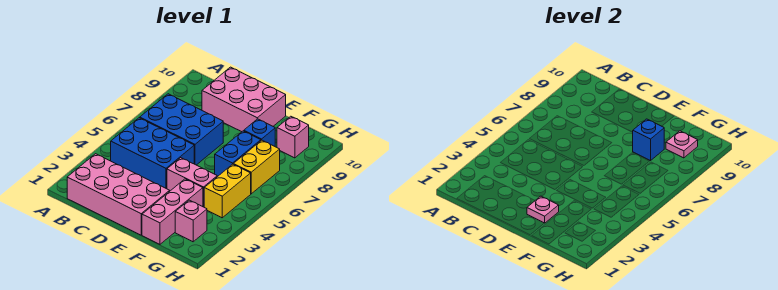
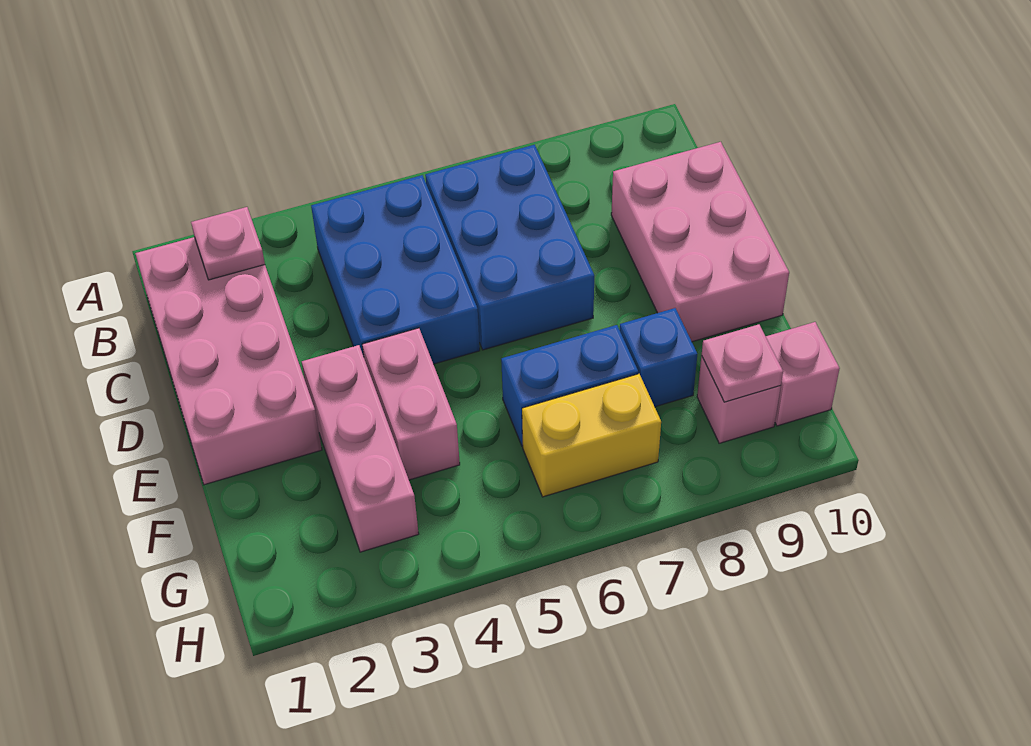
pink 1x1 plate [527,196,559,223] -> pink 1x1 plate moved to [191,207,265,280]
pink 1x3 brick [142,179,203,244] -> pink 1x3 brick turned to [302,345,419,552]
blue 1x1 brick [633,119,664,161] -> none
pink 1x1 brick [175,200,207,242] -> pink 1x1 brick moved to [766,322,840,426]
yellow 1x2 brick [204,164,251,218] -> none

